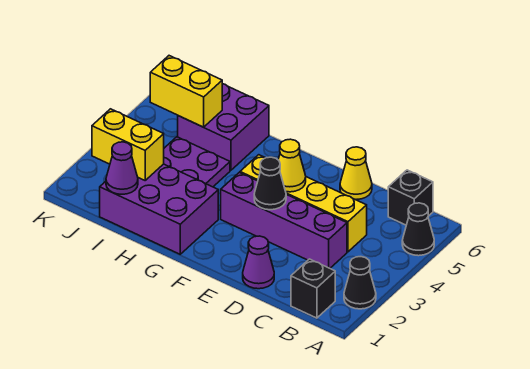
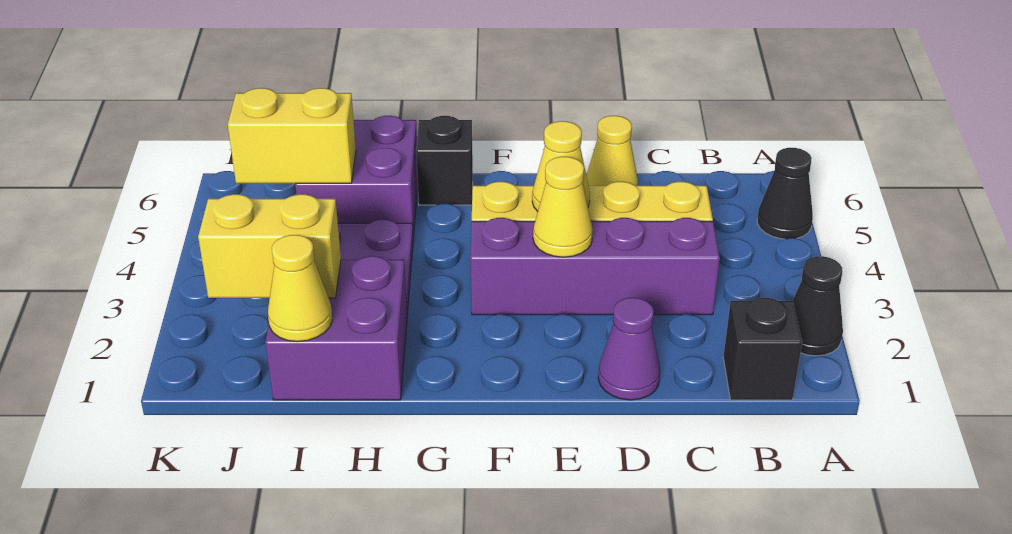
black 1x1 brick [388,170,433,225] -> black 1x1 brick moved to [416,116,473,205]
black 1x1 cone [254,157,286,210] -> yellow 1x1 cone [533,157,593,257]
purple 2x3 brick [100,164,218,254] -> purple 2x2 brick [265,256,407,400]
purple 1x1 cone [106,142,138,194] -> yellow 1x1 cone [268,235,332,342]

